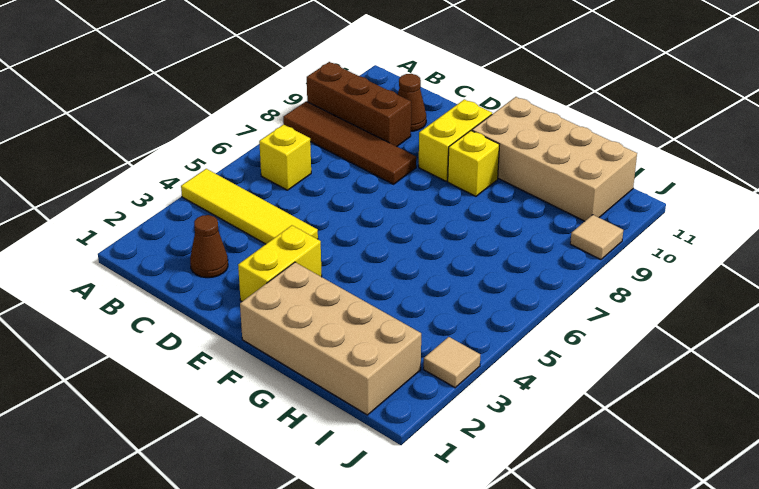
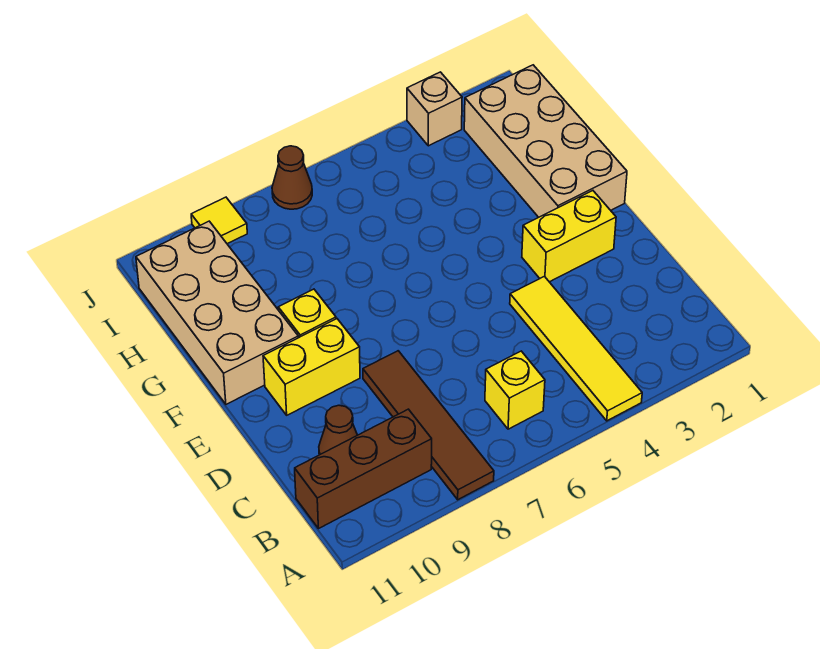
brown 1x3 brick [307,62,411,146] -> brown 1x3 brick turned to [295,409,432,529]
brown 1x1 cone [190,215,228,278] -> brown 1x1 cone moved to [272,146,312,209]
tan 1x1 tile [424,337,480,388] -> tan 1x1 brick [407,72,462,146]
tan 1x1 tile [570,215,623,260] -> yellow 1x1 tile [191,197,247,244]

